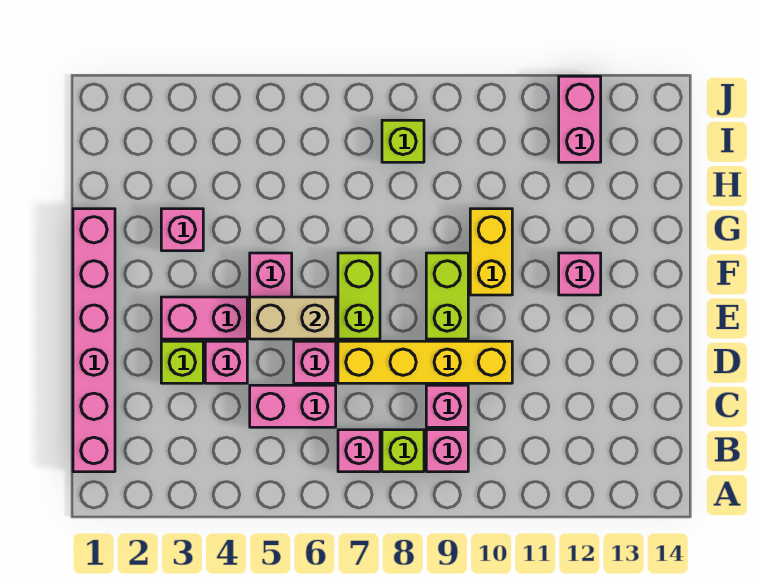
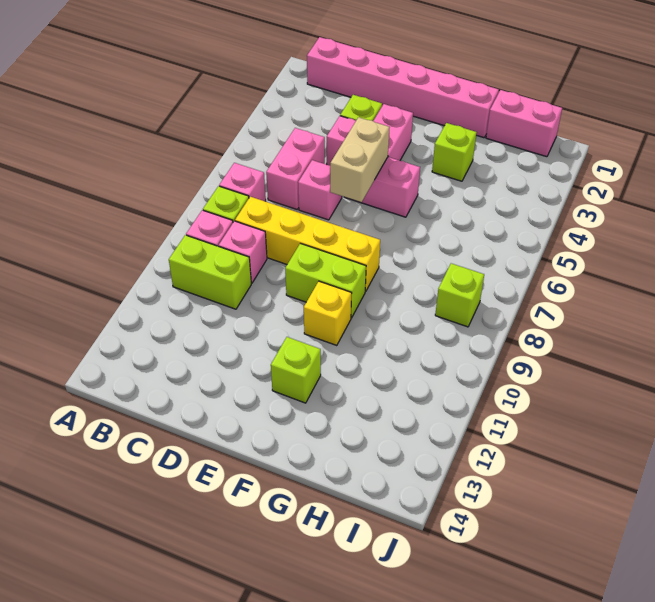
yellow 1x4 brick [338,341,512,383] -> yellow 1x4 brick turned to [235,197,380,291]
lime 1x2 brick [338,253,380,339] -> lime 1x2 brick moved to [169,235,251,309]
yellow 1x2 brick [470,209,512,295] -> yellow 1x1 brick [304,281,352,345]
pink 1x1 brick [559,253,601,295] -> lime 1x1 brick [271,337,321,403]
pink 1x1 brick [161,209,203,251] -> lime 1x1 brick [432,123,477,181]
pink 1x2 brick [559,76,601,162] -> pink 1x2 brick moved to [486,90,562,157]

